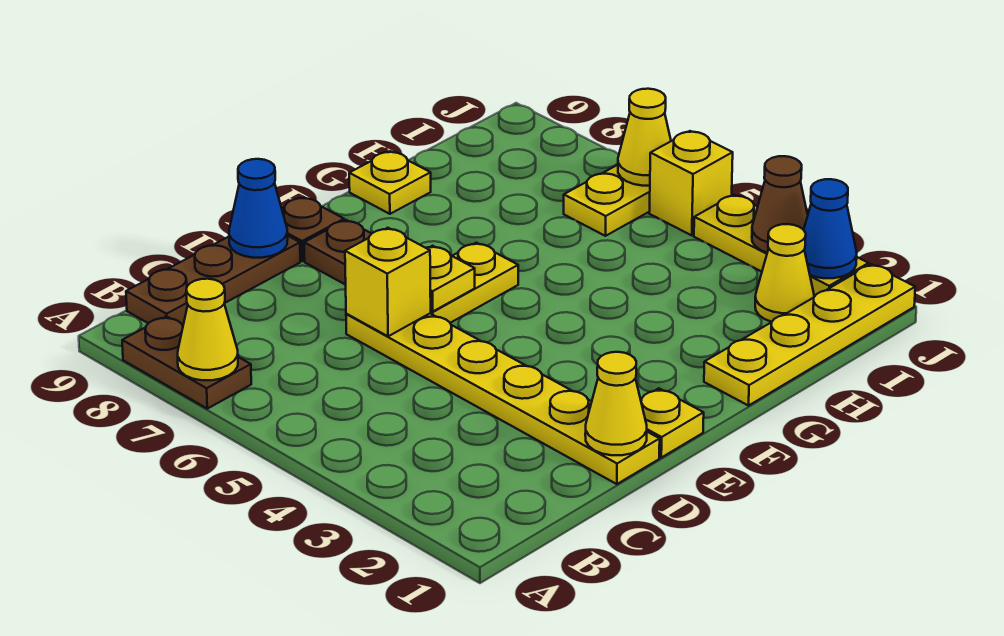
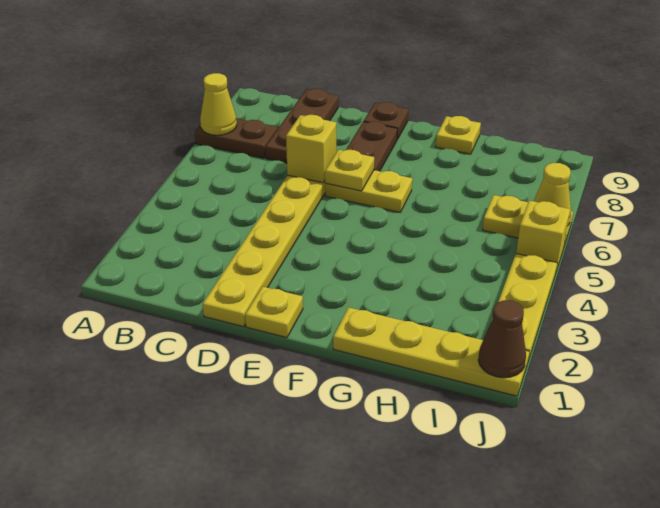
brown 1x2 plate [122,316,251,409] -> brown 1x2 plate turned to [195,118,278,158]
brown 1x3 plate [126,236,300,325] -> brown 1x3 plate turned to [265,89,339,163]
yellow 1x1 cone [585,352,647,455] -> none
blue 1x1 cone [229,159,288,258] -> none
yellow 1x1 cone [755,224,814,322] -> none
blue 1x1 cone [804,179,857,278] -> none
brown 1x1 cone [752,156,808,252] -> brown 1x1 cone moved to [478,300,526,378]

